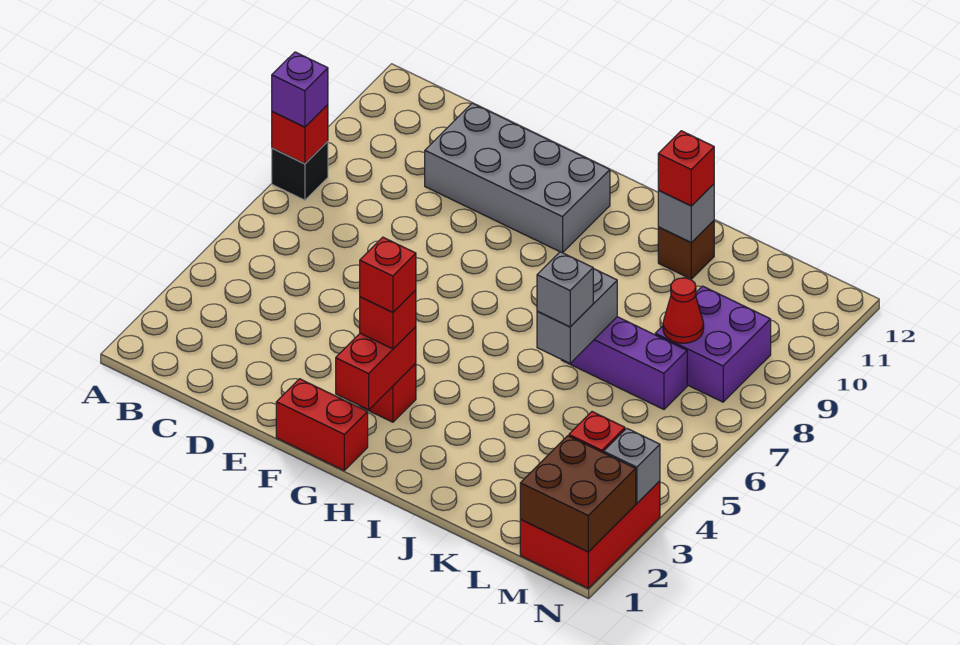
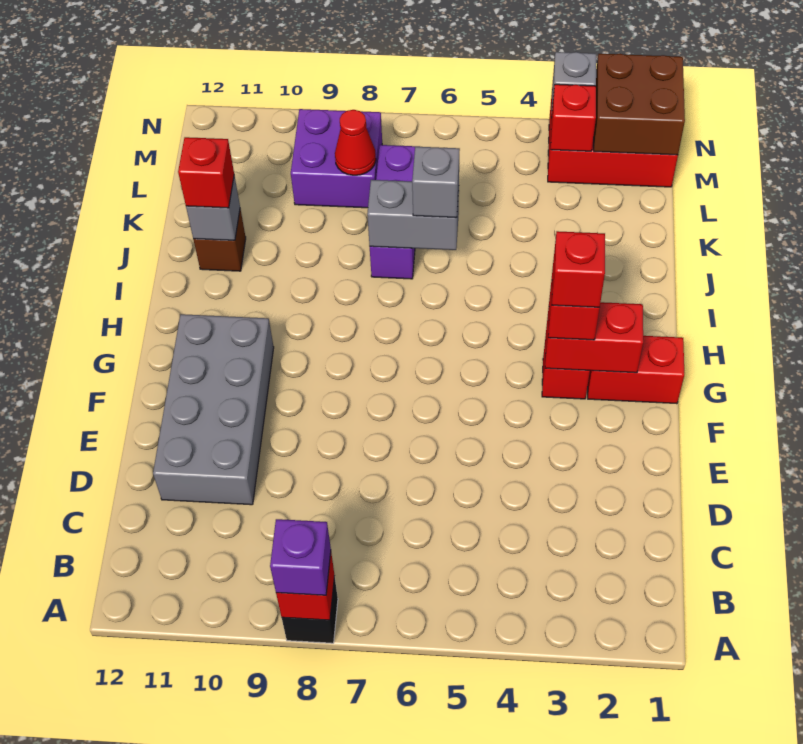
red 1x2 brick [276,379,368,470] -> red 1x2 brick turned to [588,336,684,404]

